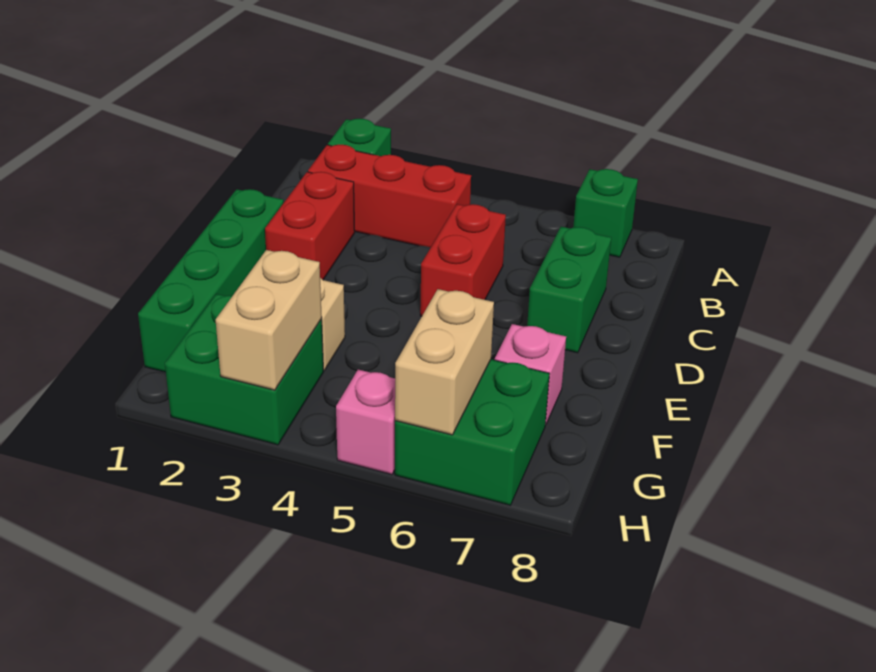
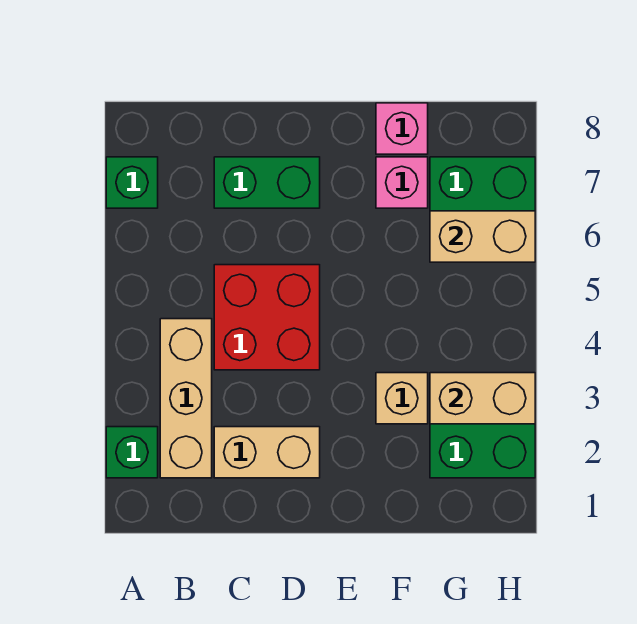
red 1x3 brick [308,145,471,248] -> tan 1x3 brick [160,319,212,478]
red 1x2 brick [265,172,355,280] -> tan 1x2 brick [214,427,320,478]
red 1x2 brick [420,204,506,316] -> red 2x2 brick [214,265,320,370]
green 1x4 brick [138,189,284,372] -> none
pink 1x1 brick [336,370,395,475] -> pink 1x1 brick moved to [376,103,428,154]

